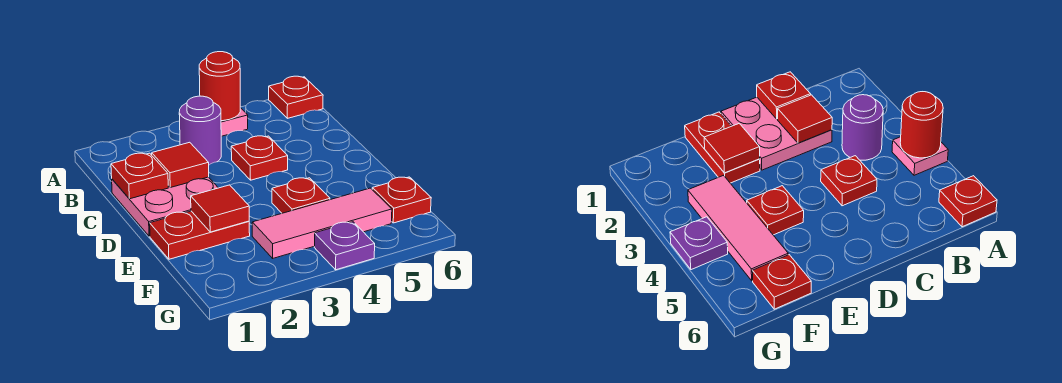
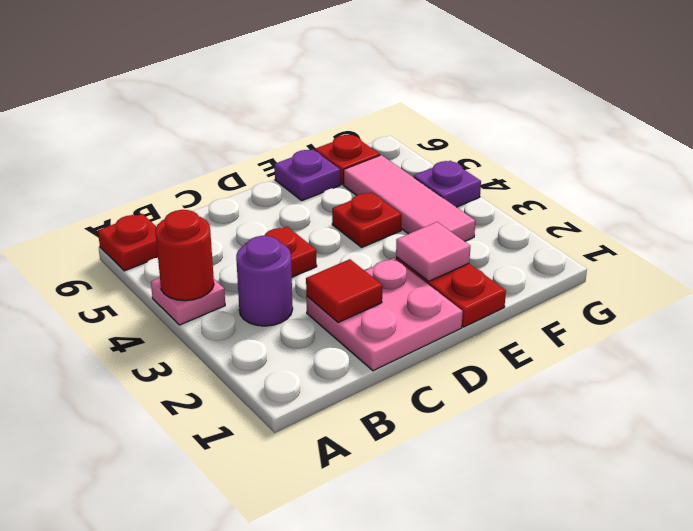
red 1x1 plate [111,153,168,199] -> none
red 1x1 tile [191,185,249,232] -> pink 1x1 tile [396,222,470,281]
none -> purple 1x1 plate [274,150,340,201]

